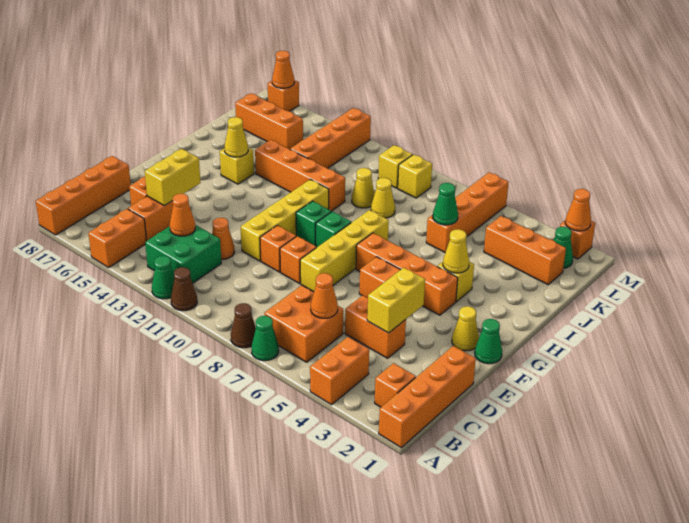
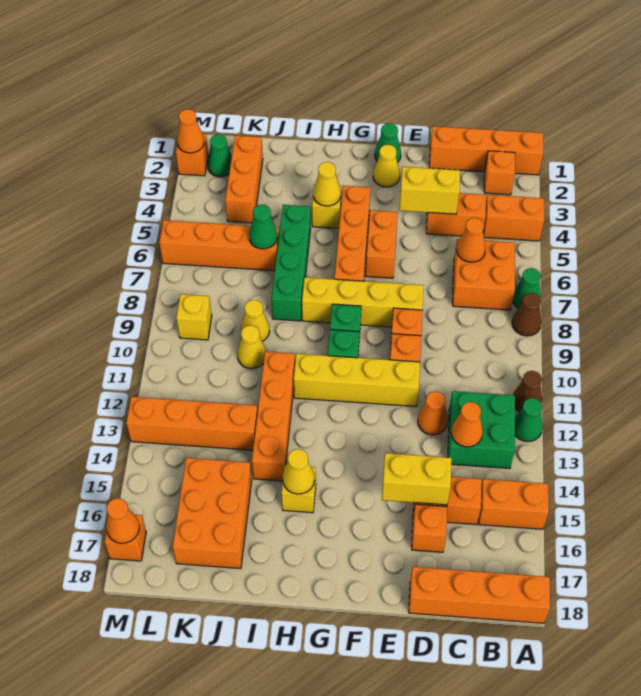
orange 1x2 brick [345,296,406,358] -> orange 1x2 brick turned to [426,193,486,236]
none -> green 1x4 brick [272,205,311,321]
orange 1x3 brick [235,93,303,149] -> orange 2x3 brick [173,458,252,569]
yellow 1x1 brick [378,145,413,188] -> none

